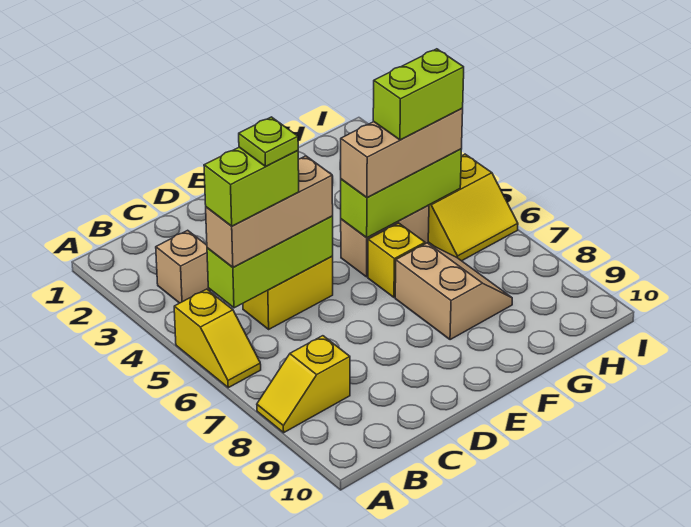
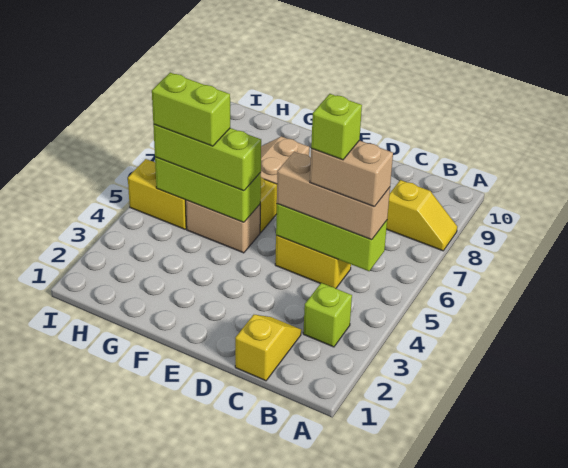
yellow 1x2 slope [174,289,261,388] -> yellow 1x2 slope moved to [235,315,301,381]
tan 1x1 brick [156,230,211,303] -> lime 1x1 brick [303,283,352,347]
lime 1x2 brick [204,147,299,226] -> tan 1x2 brick [310,140,393,207]
lime 1x1 plate [239,117,298,166] -> lime 1x1 brick [311,94,362,160]
tan 1x3 brick [341,108,463,197] -> lime 1x3 brick [153,125,261,191]

